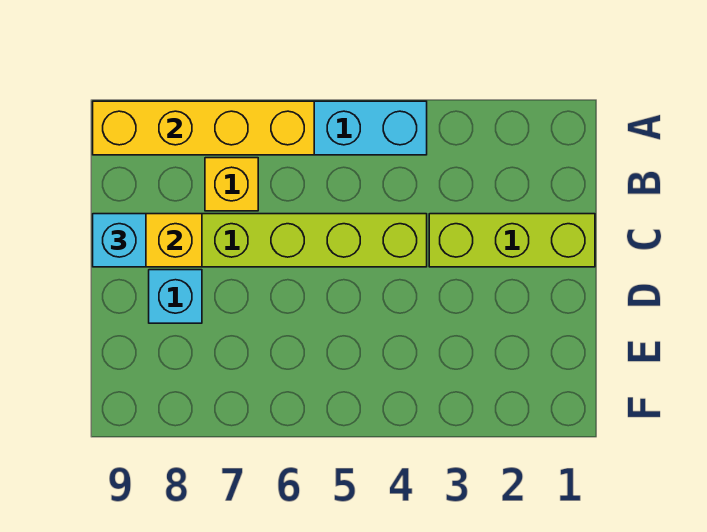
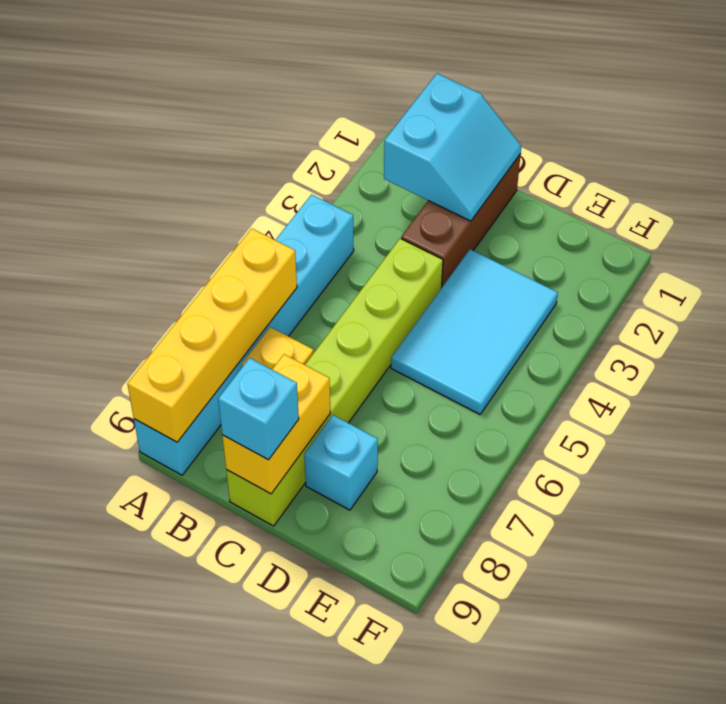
none -> cyan 2x2 slope [384,73,521,221]
lime 1x3 brick [429,214,595,267] -> brown 1x3 brick [401,154,521,287]
none -> cyan 2x3 tile [391,249,558,414]

